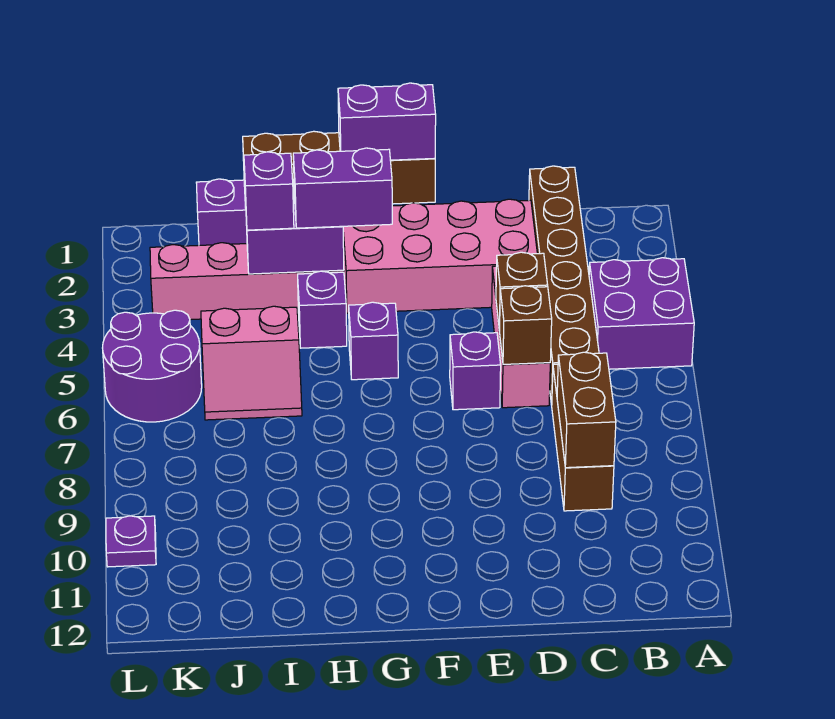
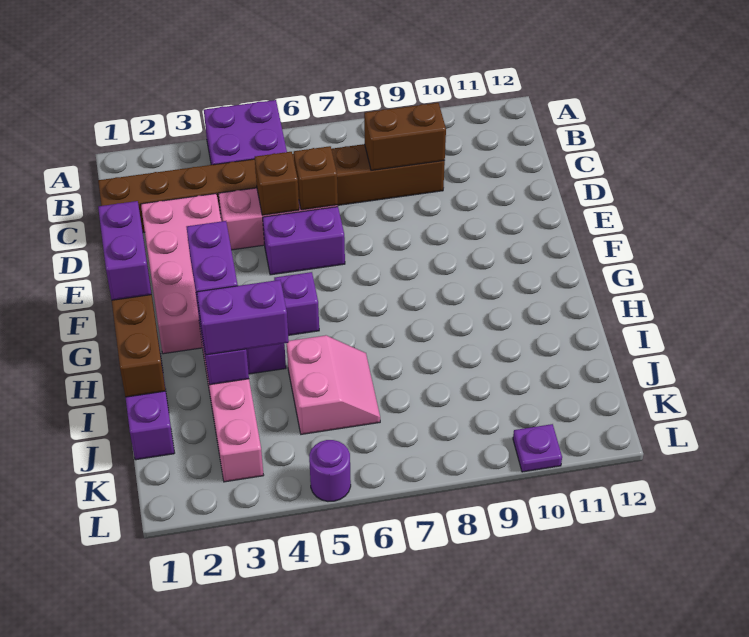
purple 1x1 brick [450,332,501,410] -> purple 1x2 brick [263,207,345,275]
purple 1x1 brick [244,152,294,230] -> purple 1x2 brick [197,280,289,355]
purple 2x2 round brick [103,310,202,422] -> purple 1x1 round brick [309,440,351,501]

